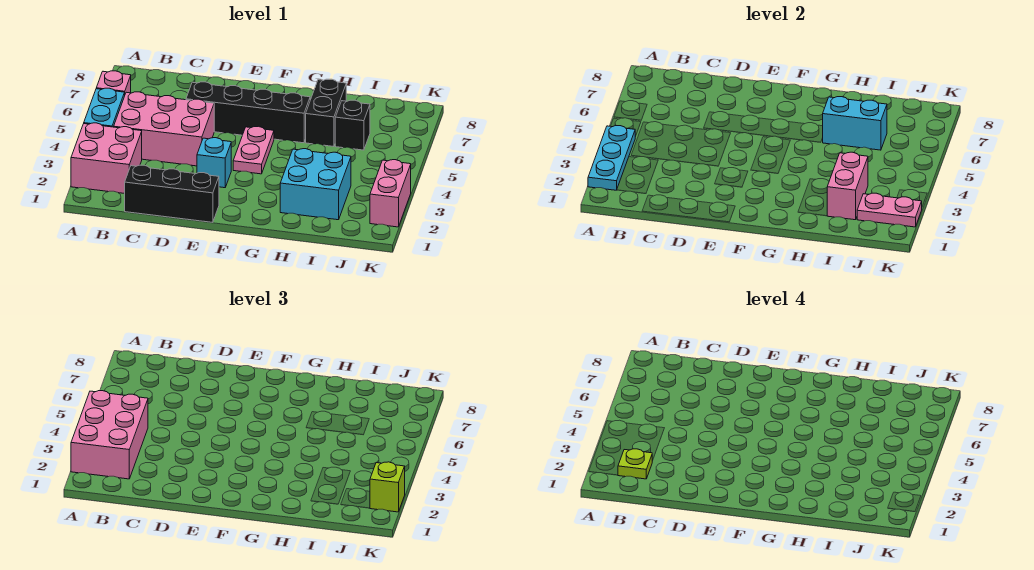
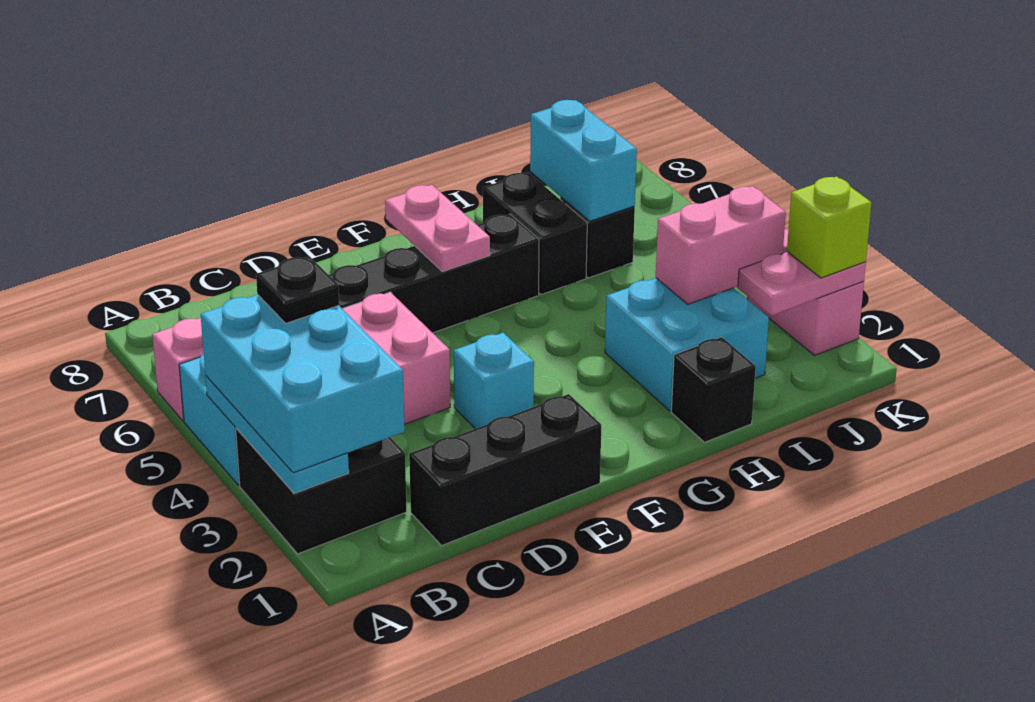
pink 2x2 brick [71,123,142,194] -> black 2x2 brick [236,429,407,554]
pink 2x3 brick [71,391,148,479] -> cyan 2x3 brick [201,295,405,473]
lime 1x1 plate [618,449,652,479] -> none
none -> black 1x1 plate [256,256,339,323]
pink 1x2 plate [233,126,274,174] -> pink 1x2 plate moved to [385,185,490,272]
none -> black 1x1 brick [671,337,756,442]
cyan 1x2 brick [823,97,887,150] -> cyan 1x2 brick turned to [530,100,637,221]
pink 1x2 brick [827,152,868,220] -> pink 1x2 brick turned to [656,186,786,304]

